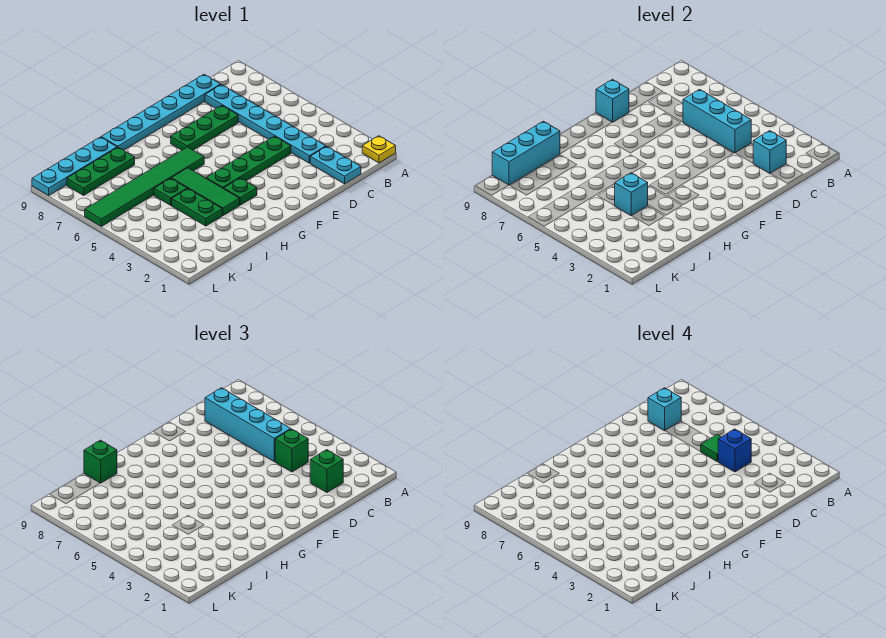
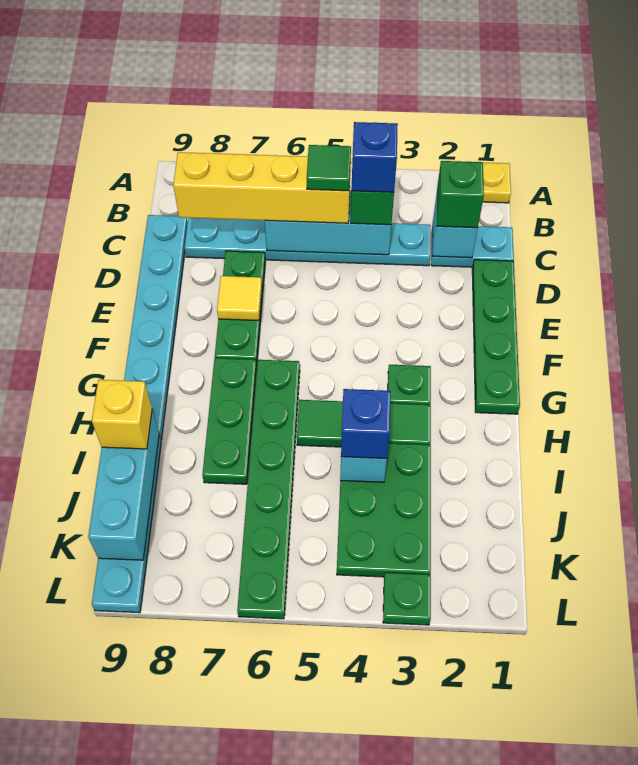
cyan 1x4 brick [205,388,291,462] -> yellow 1x4 brick [173,152,351,223]
cyan 1x1 brick [648,388,681,431] -> none
green 1x4 plate [206,136,291,189] -> green 1x4 plate moved to [472,260,520,414]
none -> yellow 1x1 tile [217,276,262,321]
cyan 1x1 brick [596,79,629,122] -> none
green 1x6 tile [85,147,204,226] -> green 1x6 plate [237,360,300,619]
green 1x2 plate [172,189,222,226] -> green 2x3 plate [337,443,431,577]
none -> blue 1x1 brick [341,389,390,459]
green 1x1 plate [154,178,187,205] -> green 1x1 plate moved to [383,573,431,625]
green 1x3 plate [67,148,135,195] -> green 1x3 plate moved to [202,358,257,484]
green 1x1 brick [84,440,117,483] -> yellow 1x1 brick [92,380,152,449]

